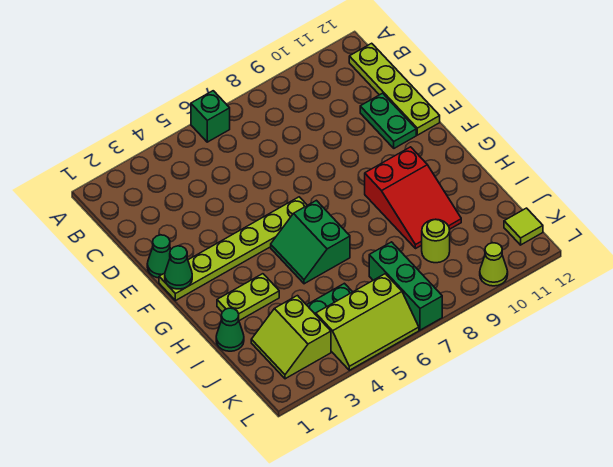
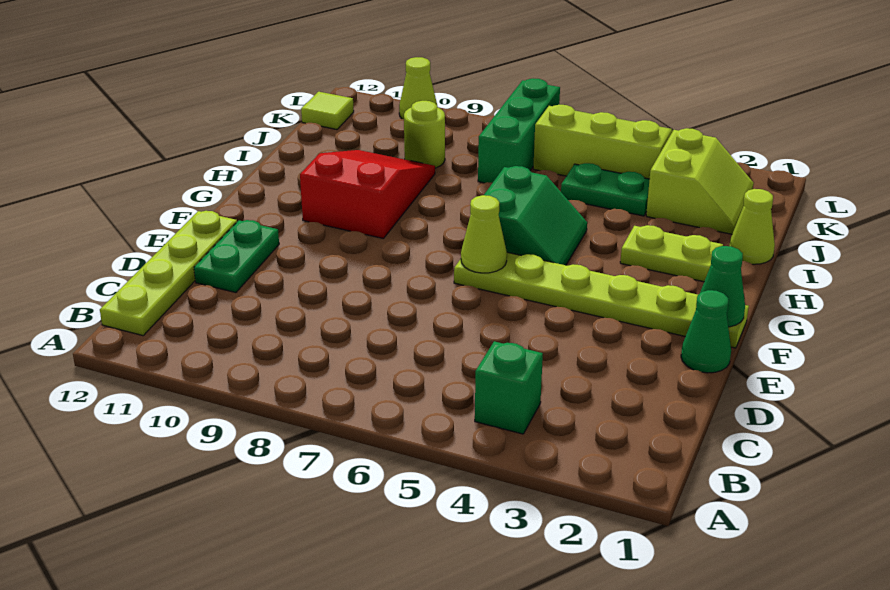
green 1x1 brick [191,91,230,142] -> green 1x1 brick moved to [475,341,543,434]
none -> lime 1x1 cone [461,195,507,273]
green 1x1 cone [216,308,244,351] -> lime 1x1 cone [729,189,775,264]

